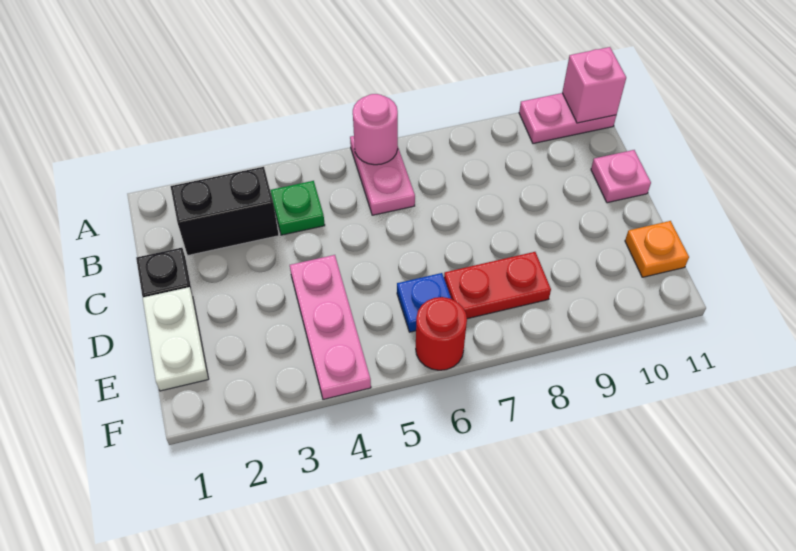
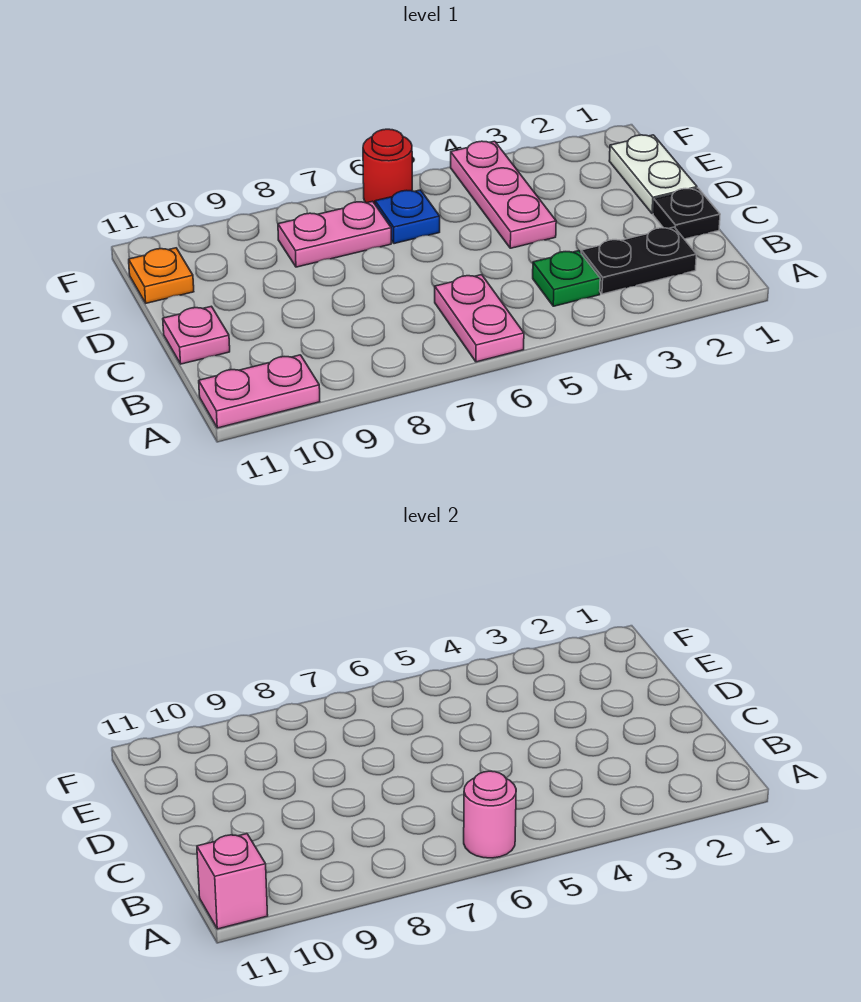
black 1x2 brick [170,167,279,255] -> black 1x2 plate [581,227,696,294]
red 1x2 plate [444,252,551,319] -> pink 1x2 plate [278,201,391,267]

